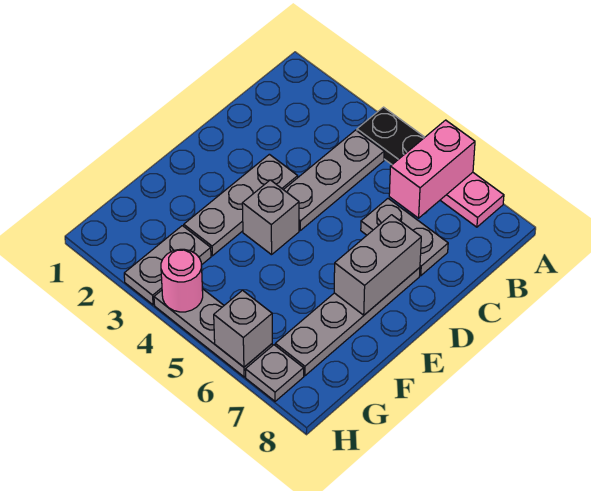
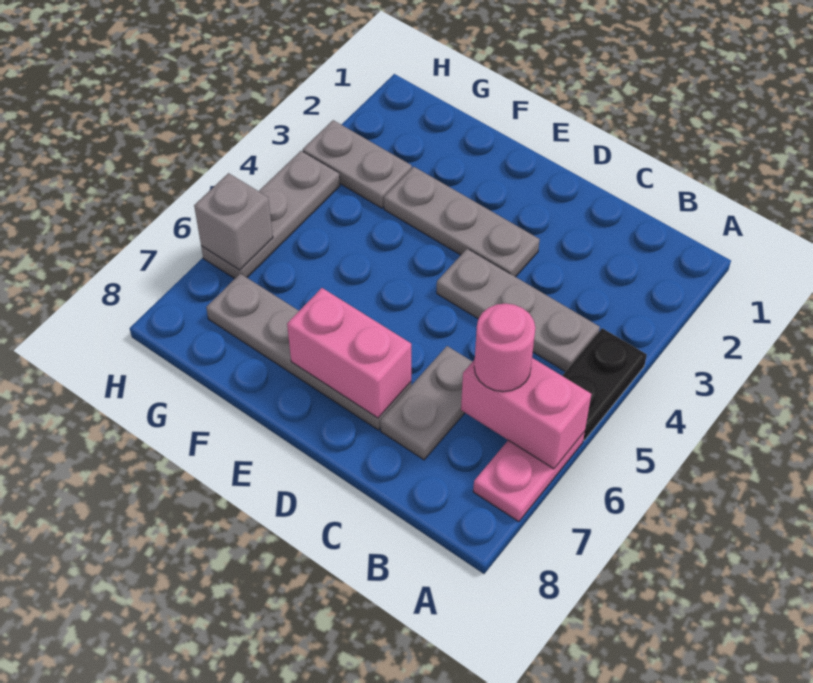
grey 1x2 brick [334,215,421,315] -> pink 1x2 brick [287,288,411,418]
grey 1x1 brick [242,180,299,255] -> none
pink 1x1 round brick [161,249,203,312] -> pink 1x1 round brick moved to [474,303,535,392]
grey 1x1 plate [245,345,304,401] -> none

